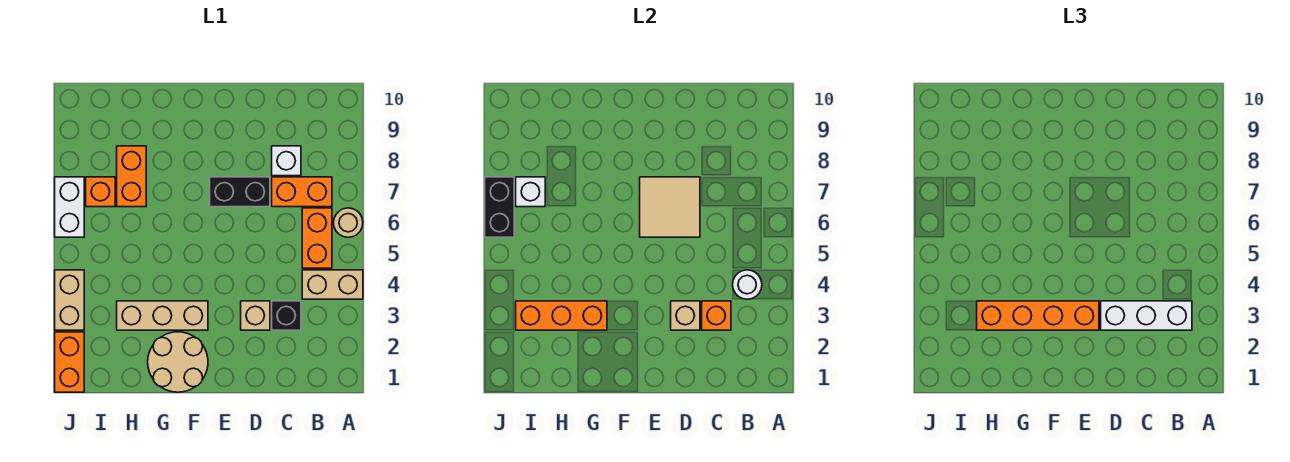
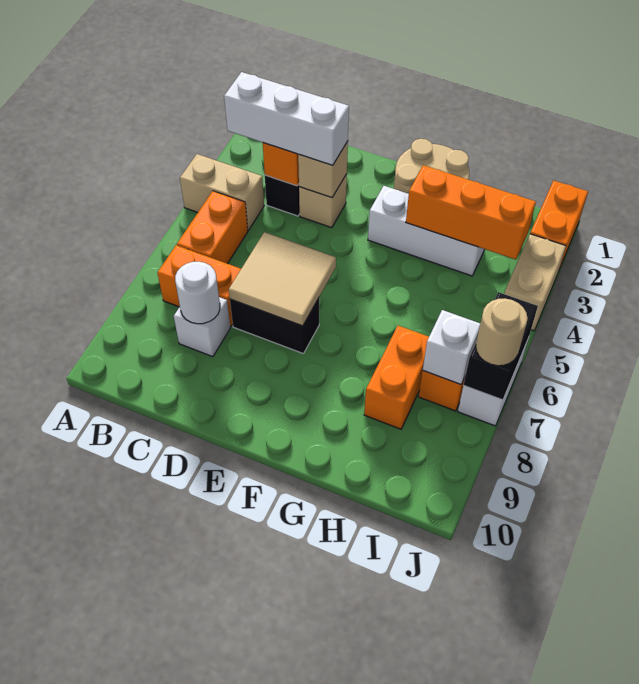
tan 1x1 round brick [334,208,363,237] -> tan 1x1 round brick moved to [476,298,528,366]
white 1x1 round brick [733,270,762,299] -> white 1x1 round brick moved to [175,262,220,324]
orange 1x4 brick [977,301,1099,330] -> none
tan 1x3 brick [117,301,208,330] -> white 1x3 brick [368,186,485,276]

